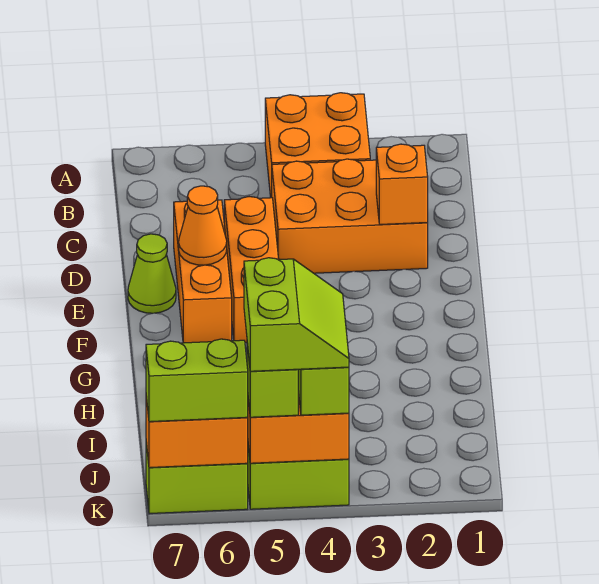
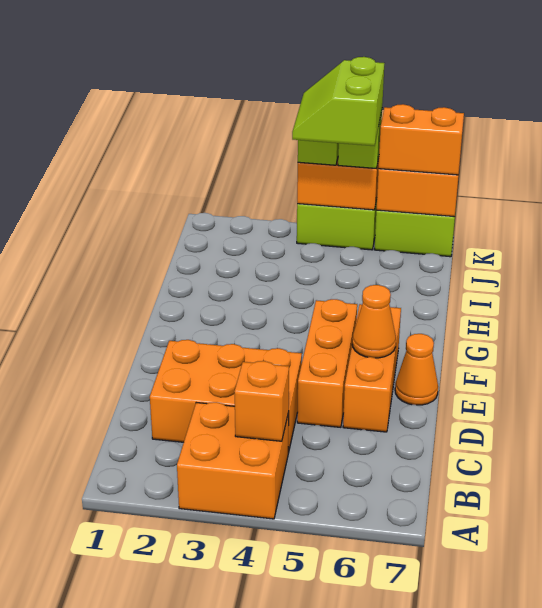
orange 1x1 brick [376,144,428,224] -> orange 1x1 brick moved to [234,361,289,441]
lime 1x1 cone [128,234,176,313] -> orange 1x1 cone [395,334,438,405]
lime 1x2 brick [146,339,248,422] -> orange 1x2 brick [379,104,464,175]

